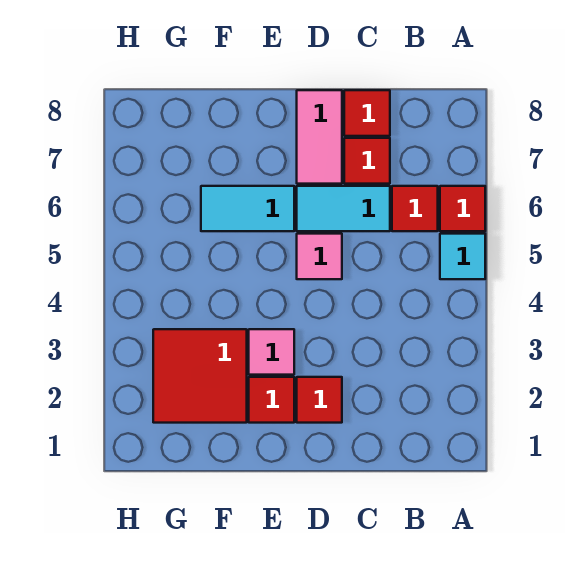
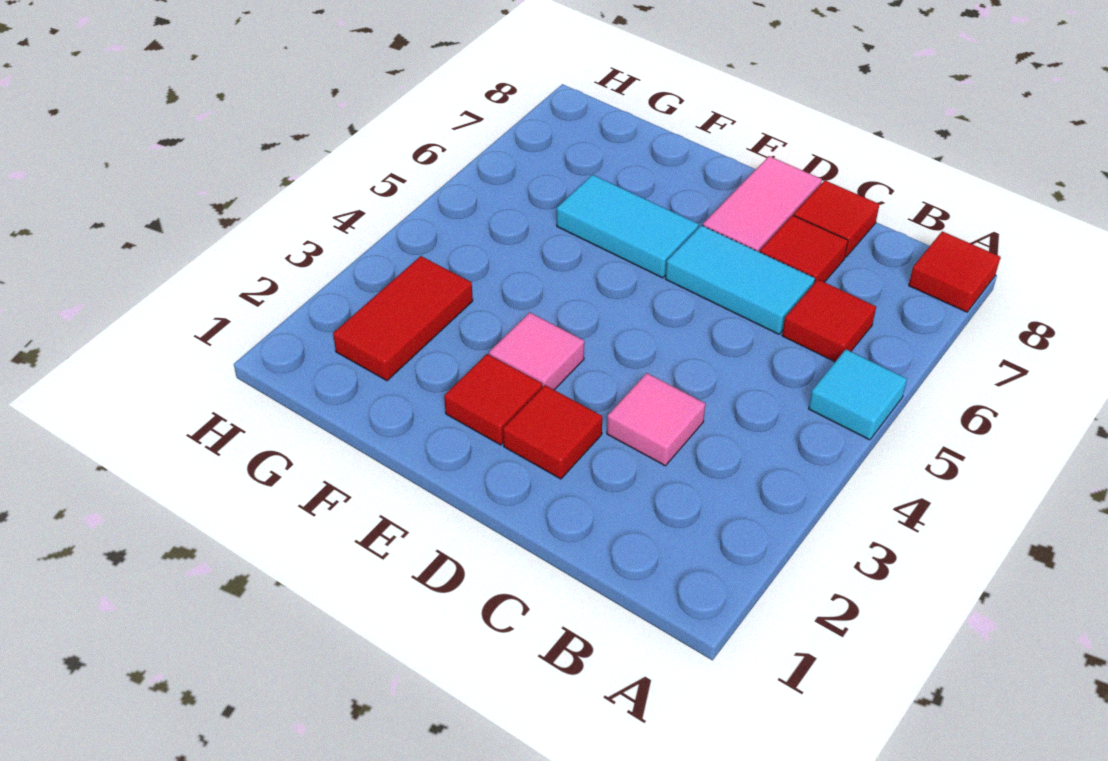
red 1x1 tile [440,186,485,231] -> red 1x1 tile moved to [909,231,1001,312]
pink 1x1 tile [297,234,342,279] -> pink 1x1 tile moved to [607,373,705,466]
red 2x2 tile [153,329,247,423] -> red 1x2 tile [333,256,473,381]

